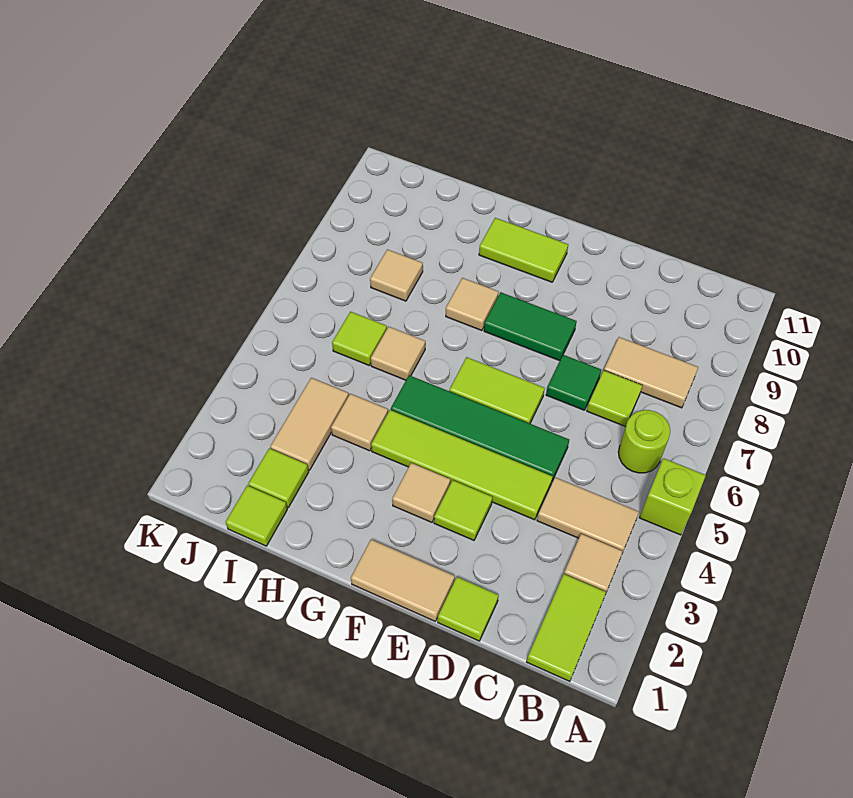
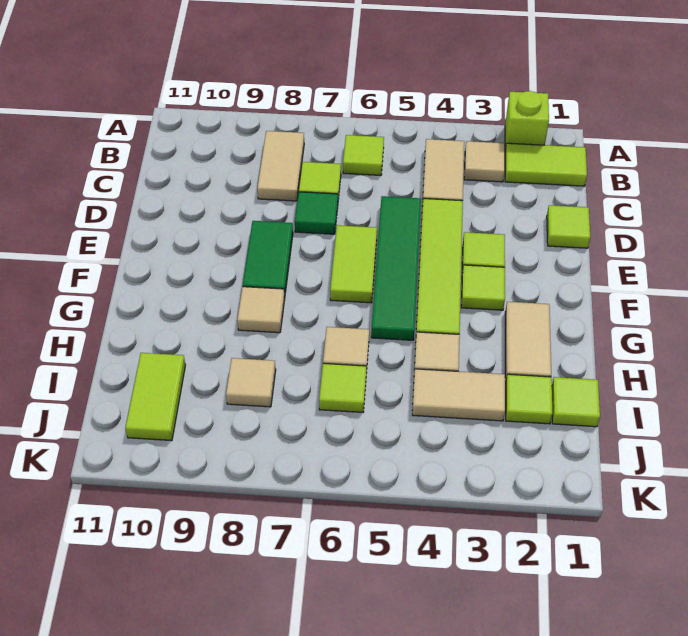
lime 1x1 brick [639,458,706,535] -> lime 1x1 brick moved to [505,91,549,151]
lime 1x1 round brick [618,410,670,473] -> lime 1x1 tile [343,135,384,175]
tan 1x2 tile [351,540,455,621] -> tan 1x2 tile moved to [505,302,551,378]
tan 1x1 tile [392,463,450,522] -> lime 1x1 tile [461,265,505,310]
lime 1x2 tile [479,218,568,282] -> lime 1x2 tile moved to [125,353,185,441]

